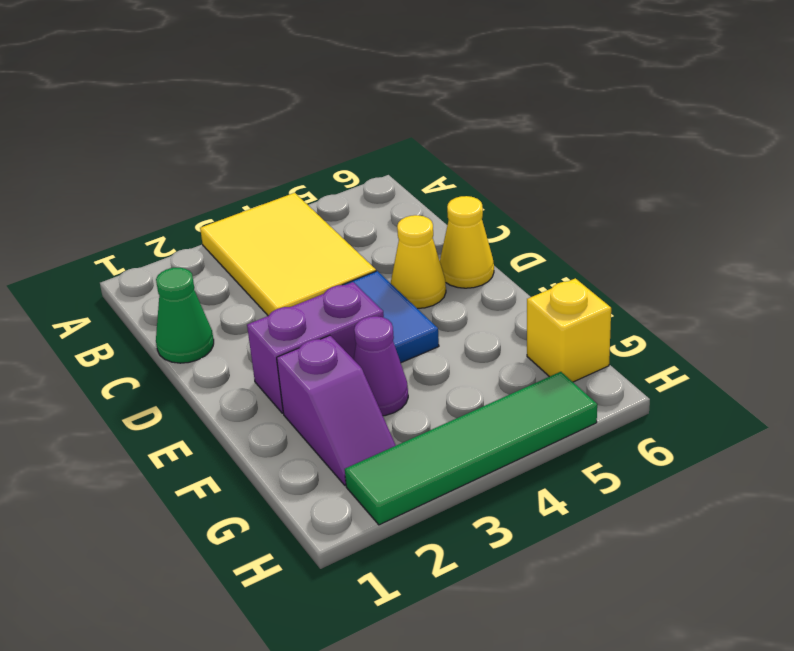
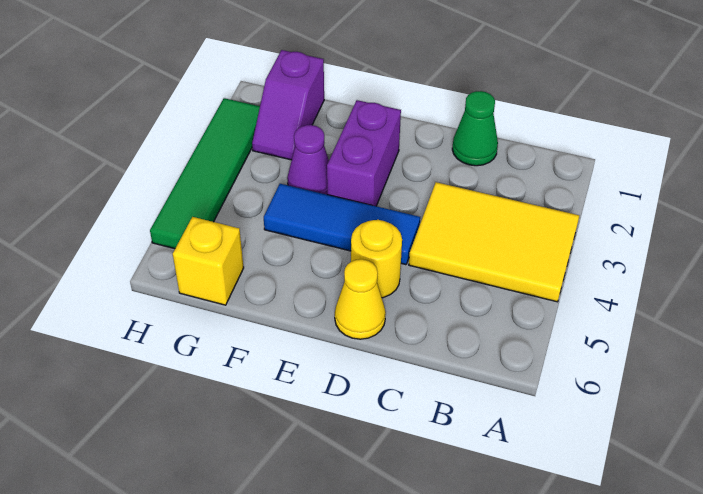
blue 1x2 tile [343,271,439,363] -> blue 1x3 tile [264,184,420,265]
yellow 1x1 cone [391,215,446,309] -> yellow 1x1 round brick [351,220,402,298]
purple 1x2 slope [277,335,396,486] -> purple 1x2 slope turned to [252,50,324,160]

